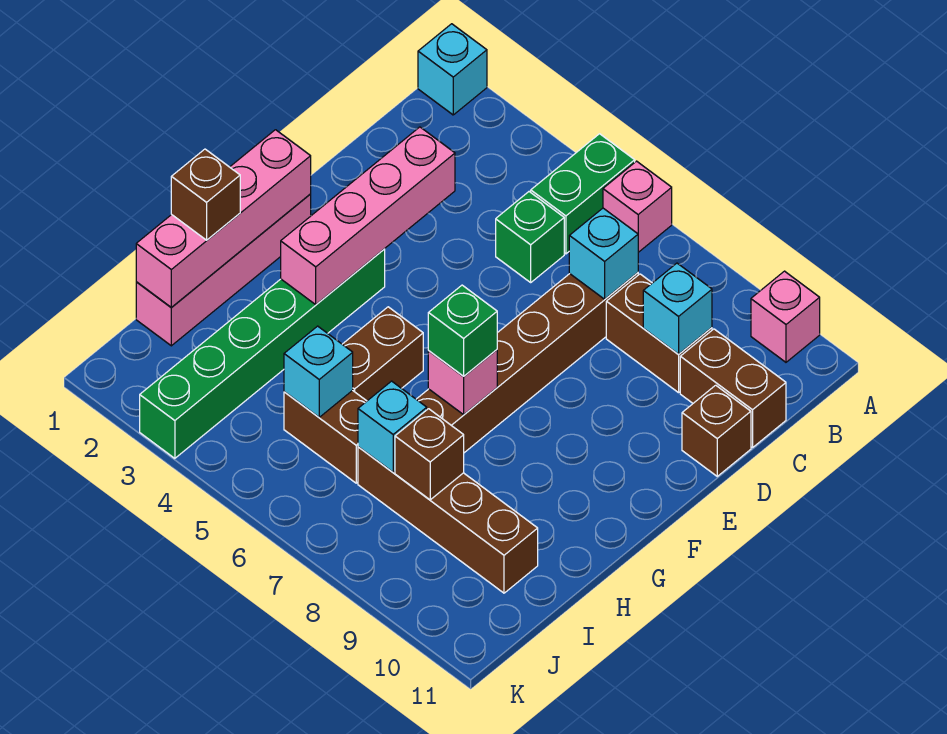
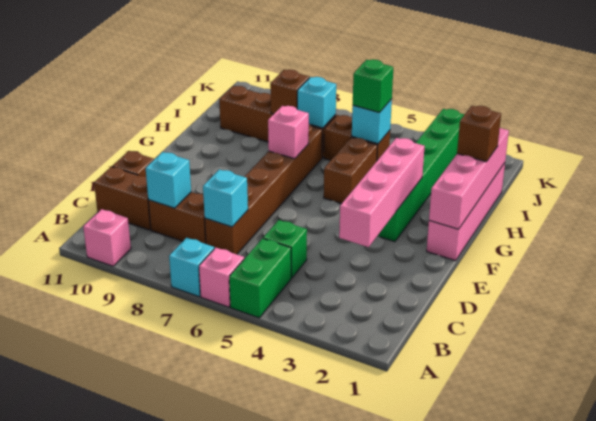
cyan 1x1 brick [418,24,487,115] -> cyan 1x1 brick moved to [169,238,214,297]
green 1x1 brick [428,285,497,376] -> green 1x1 brick moved to [353,59,393,113]

